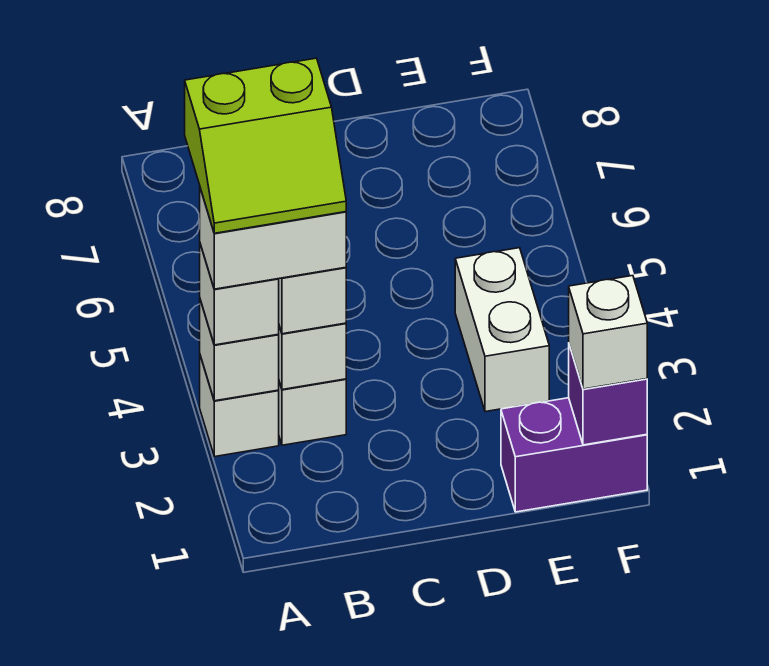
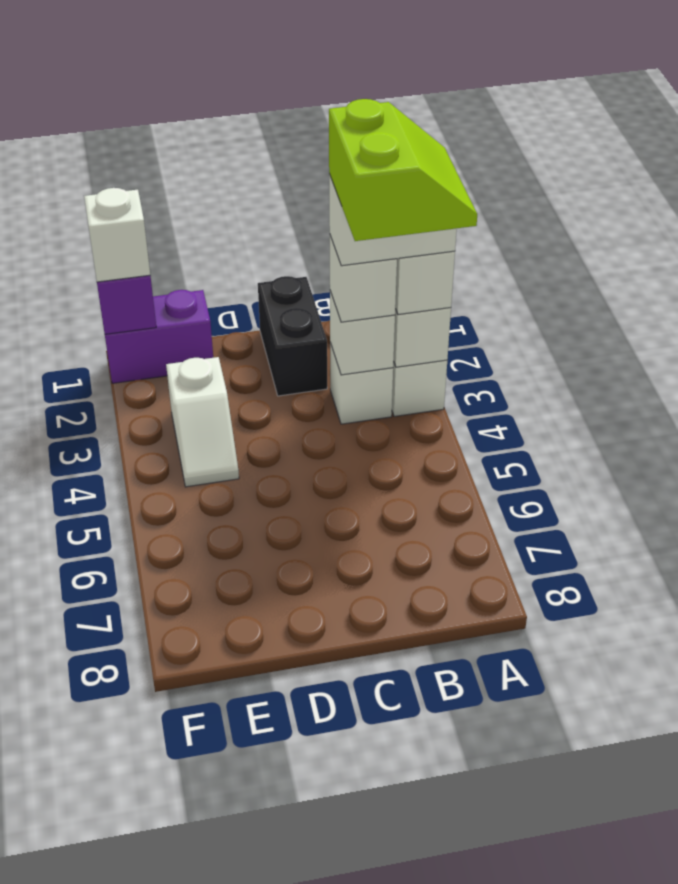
lime 2x2 slope [185,58,346,233] -> lime 2x2 slope turned to [329,99,477,241]
none -> black 1x2 brick [258,276,327,396]
white 1x2 brick [455,248,549,412] -> white 1x2 slope [166,357,239,487]

